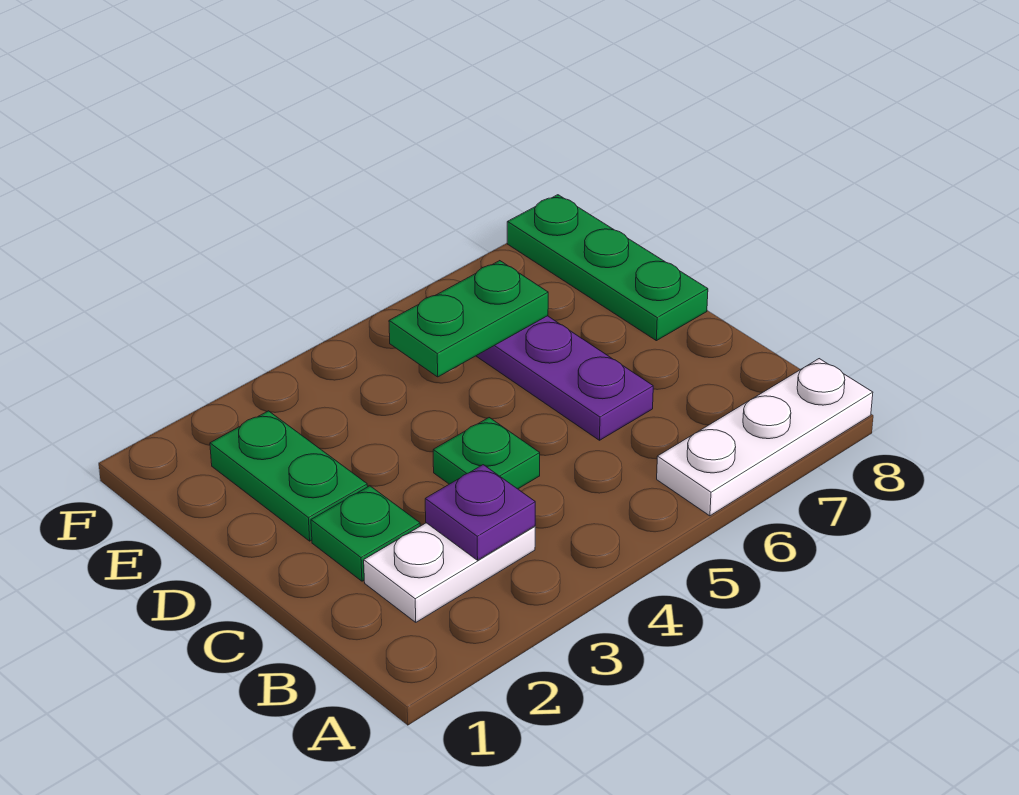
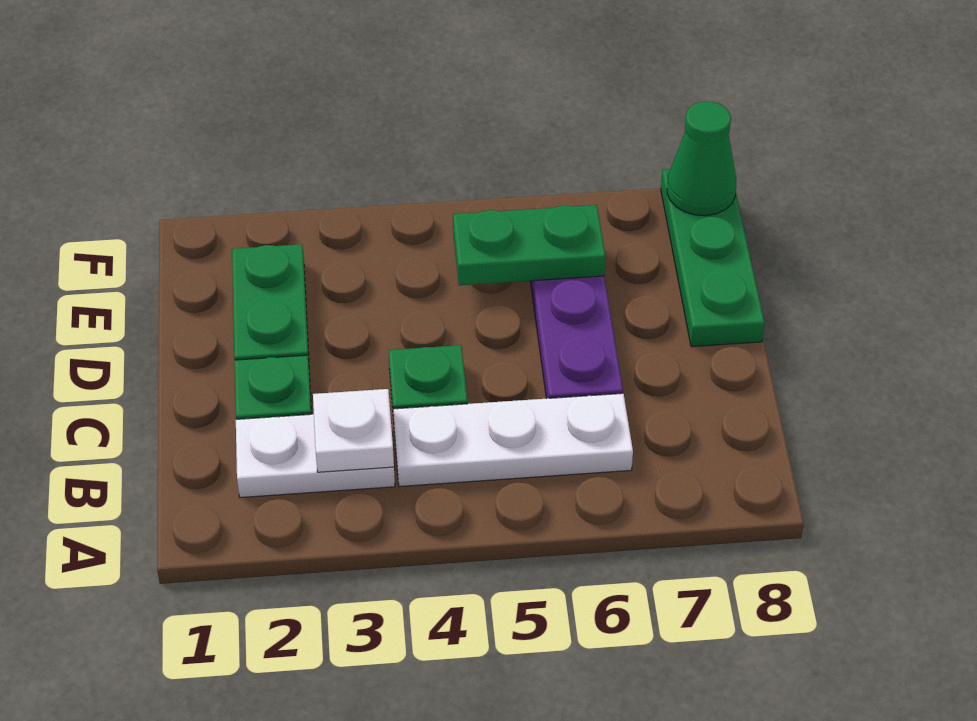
white 1x3 plate [657,359,873,516] -> white 1x3 plate moved to [393,393,633,487]
purple 1x1 plate [425,465,535,560] -> white 1x1 plate [313,389,394,472]
none -> green 1x1 cone [667,101,736,216]

